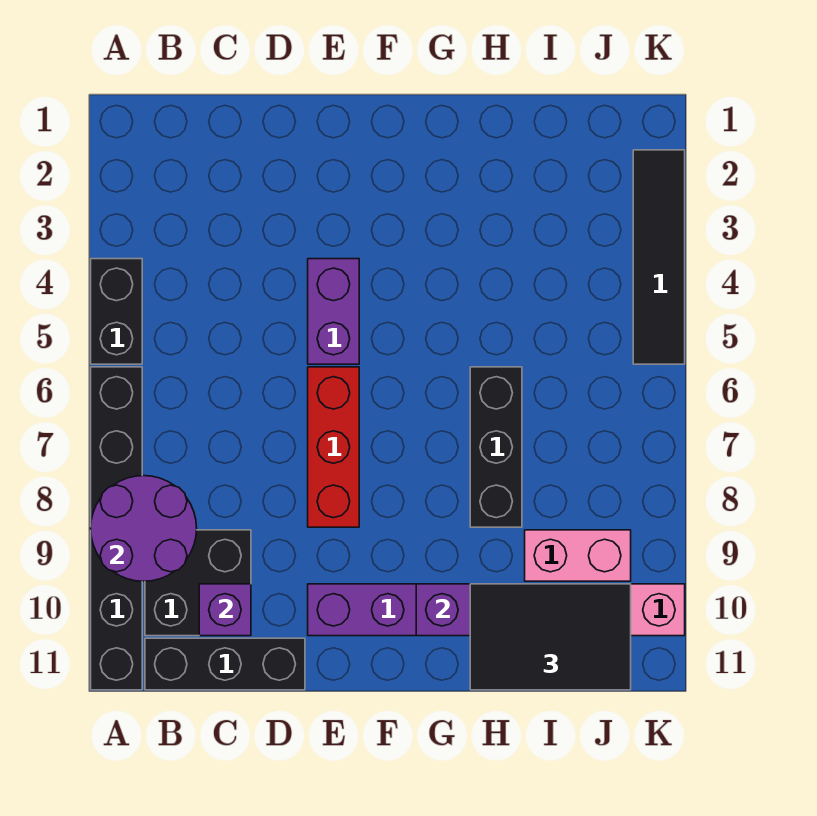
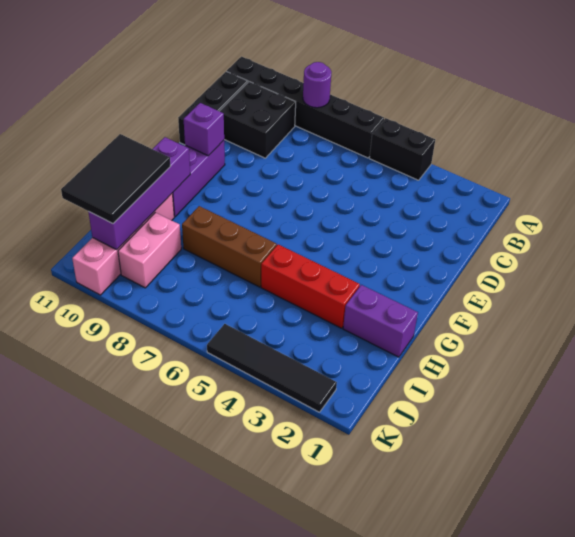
purple 2x2 round brick [91,476,197,581] -> purple 1x1 round brick [303,62,331,108]
purple 1x1 brick [199,584,251,636] -> purple 1x1 brick moved to [184,103,224,156]
purple 1x2 brick [308,259,359,364] -> purple 1x2 brick moved to [343,285,418,357]
red 1x3 brick [308,367,359,527] -> red 1x3 brick moved to [261,244,360,328]
black 1x3 brick [470,367,522,527] -> brown 1x3 brick [182,206,277,287]

